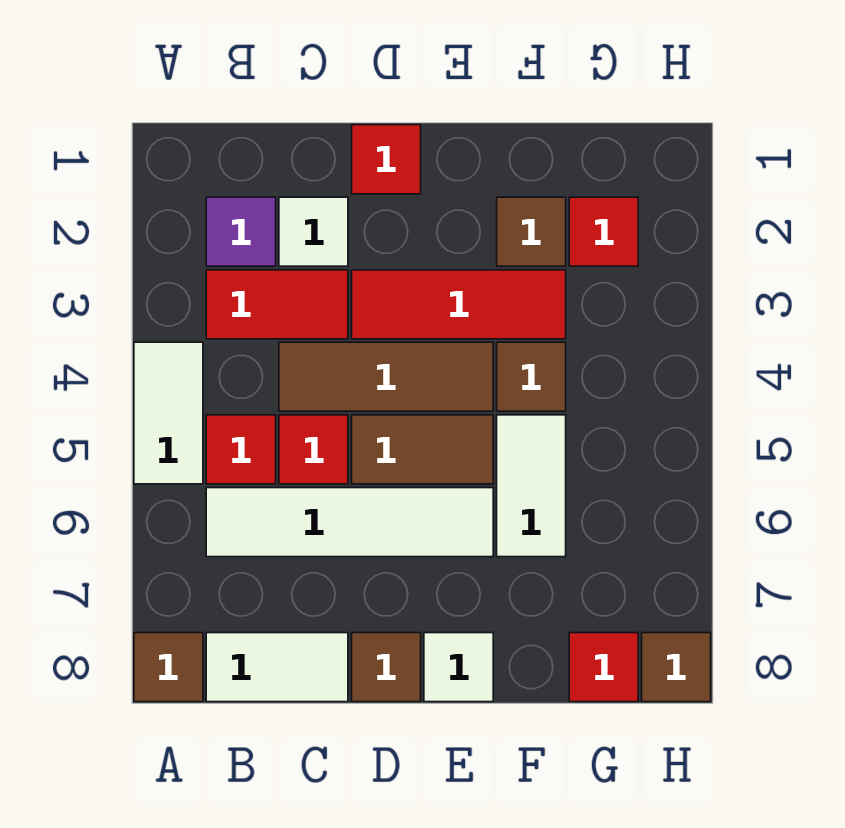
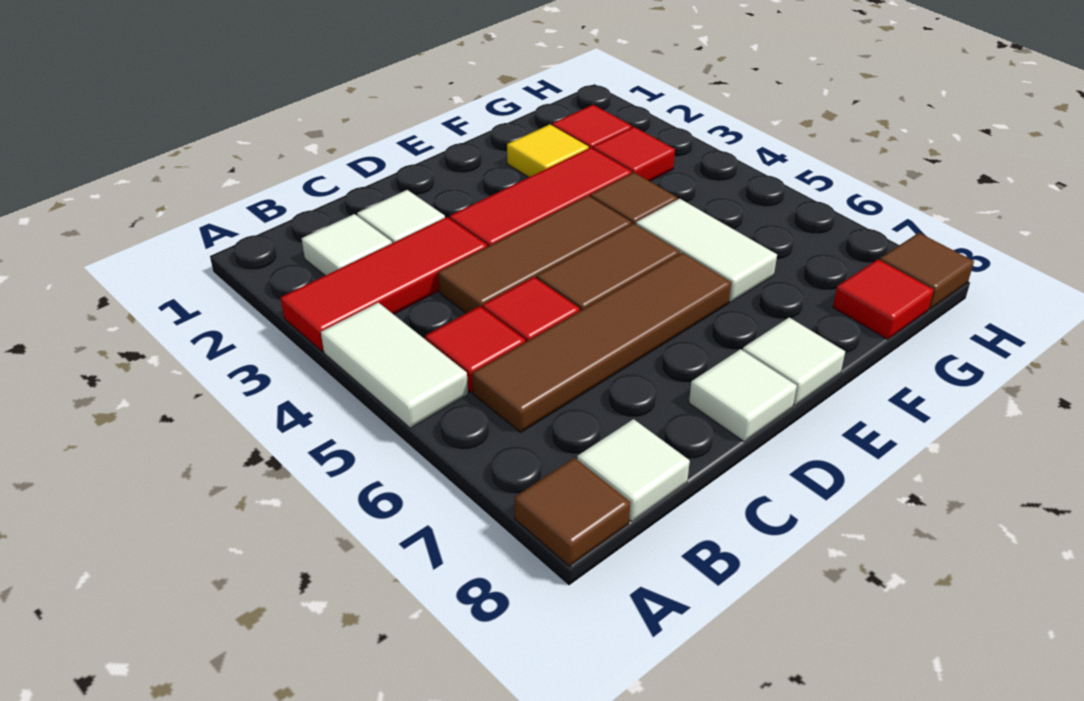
purple 1x1 tile [206,197,276,266] -> white 1x1 tile [302,214,392,276]
red 1x2 tile [206,270,348,339] -> red 1x3 tile [281,217,487,352]
white 1x4 tile [206,488,493,557] -> brown 1x4 tile [472,253,731,432]
white 1x2 tile [206,633,348,702] -> white 1x1 tile [577,419,690,522]
red 1x1 tile [352,125,421,194] -> red 1x1 tile moved to [593,127,675,181]
brown 1x1 tile [352,633,421,702] -> white 1x1 tile [689,349,797,442]
brown 1x1 tile [497,197,566,266] -> yellow 1x1 tile [507,124,589,177]

